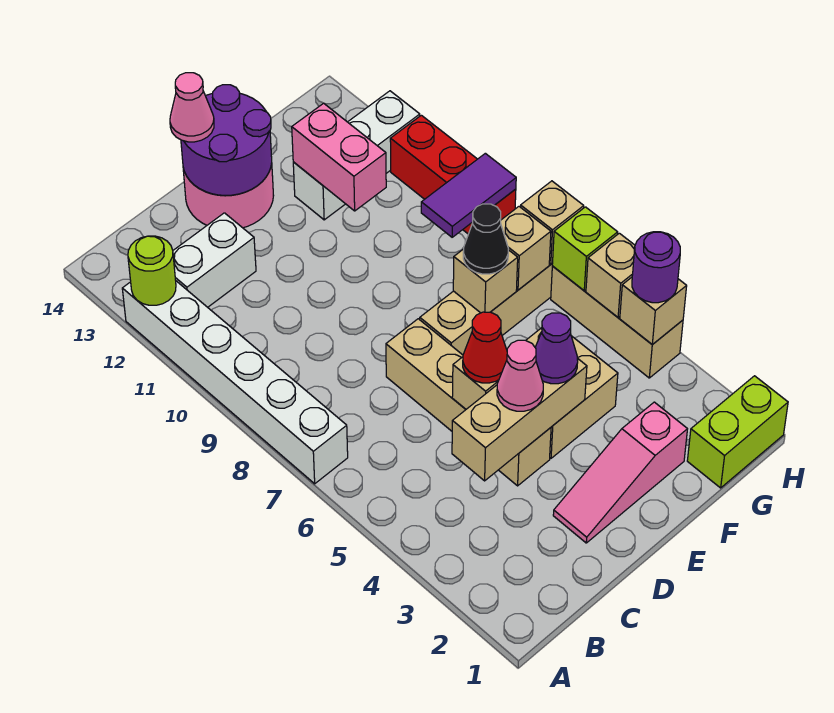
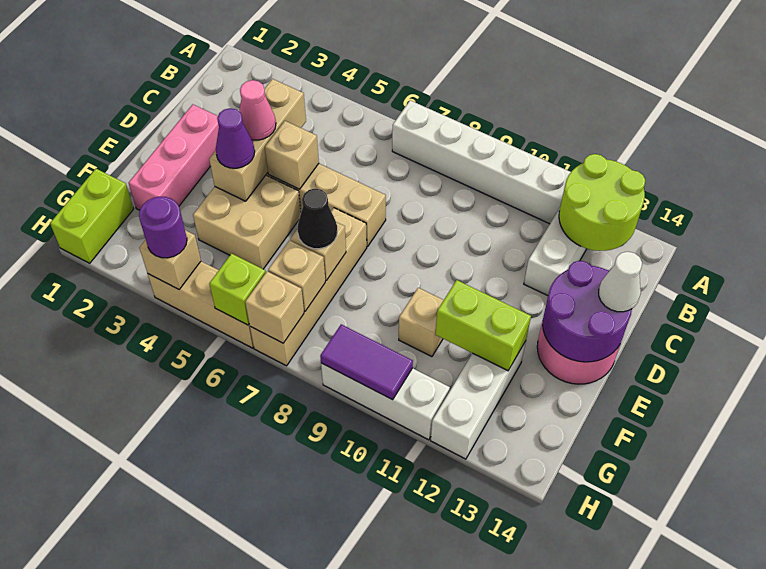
lime 1x1 round brick [128,236,176,305] -> lime 2x2 round brick [559,154,645,251]
pink 1x3 slope [553,402,687,543] -> pink 1x3 brick [129,104,219,210]
red 1x1 cone [463,312,507,383] -> none
pink 1x1 cone [170,73,214,142] -> white 1x1 cone [599,252,642,312]
pink 1x2 brick [292,103,386,211] -> lime 1x2 brick [435,280,531,371]
purple 1x2 tile [421,153,516,237] -> purple 1x2 tile turned to [320,324,413,400]
tan 1x1 brick [586,233,635,317] -> tan 1x1 brick moved to [399,288,444,357]
red 1x3 brick [390,115,516,234] -> white 1x3 brick [321,363,450,440]

